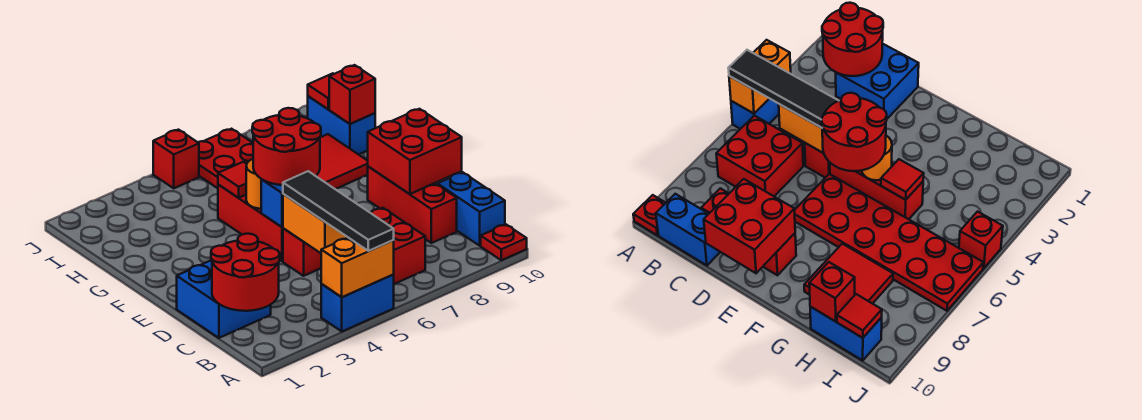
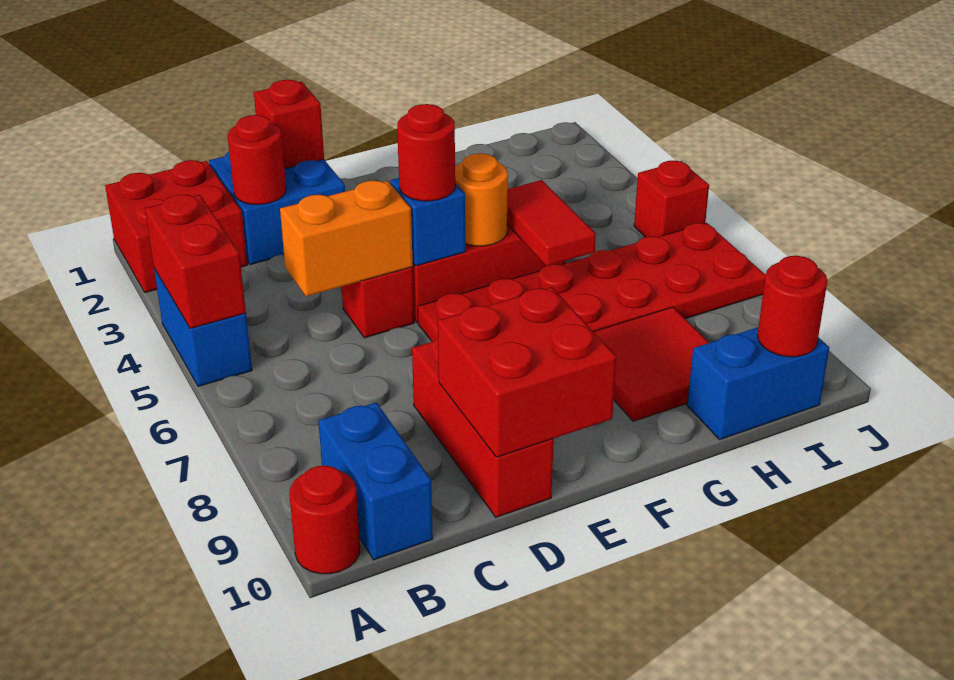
orange 1x2 brick [321,238,394,297] -> red 1x2 brick [145,195,246,329]
black 1x4 tile [283,171,394,251] -> none
red 1x1 plate [481,224,527,260] -> red 1x1 round brick [289,466,360,574]
red 2x2 round brick [211,234,280,311] -> red 1x1 round brick [228,115,286,204]
red 2x2 brick [371,208,425,284] -> red 2x2 brick moved to [105,160,247,293]
blue 1x2 brick [437,172,505,246] -> blue 1x2 brick turned to [318,402,433,560]
red 1x3 brick [368,167,457,243] -> red 1x3 brick turned to [412,338,554,517]
red 2x2 round brick [252,108,321,185] -> red 1x1 round brick [397,104,455,201]
red 1x1 tile [218,162,247,198] -> red 1x2 tile [507,180,596,266]
red 1x1 brick [329,65,375,124] -> red 1x1 brick moved to [254,80,324,169]
red 1x1 tile [308,73,333,109] -> red 1x1 round brick [757,256,827,357]

